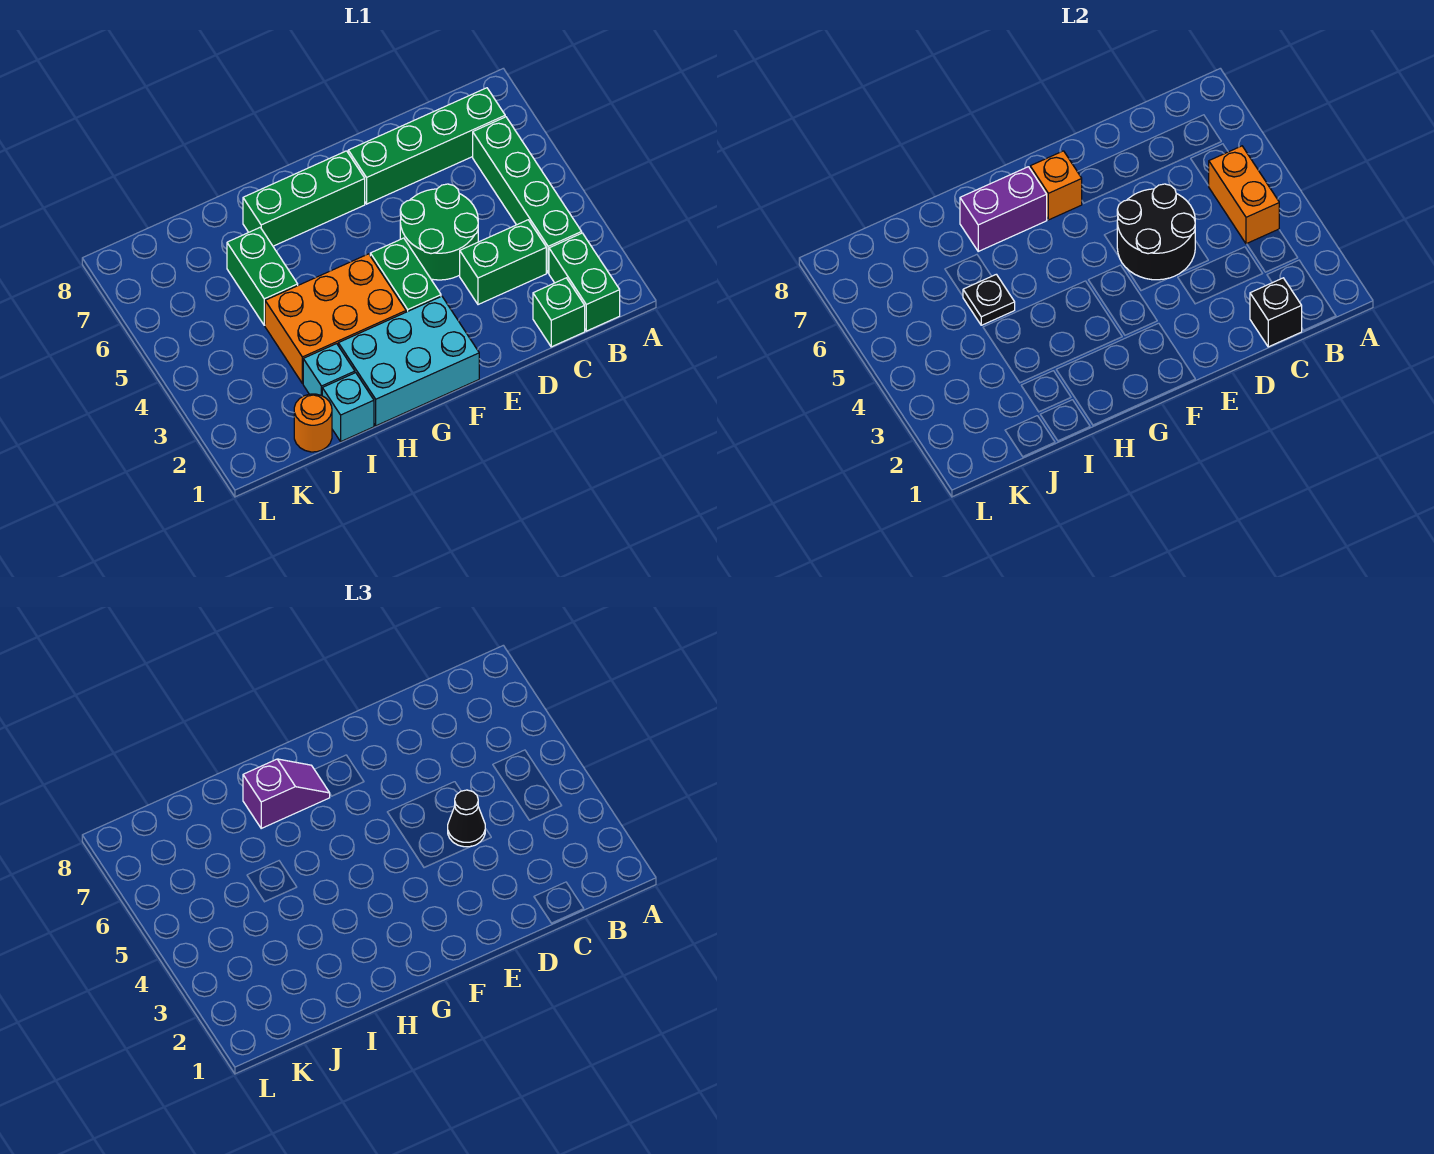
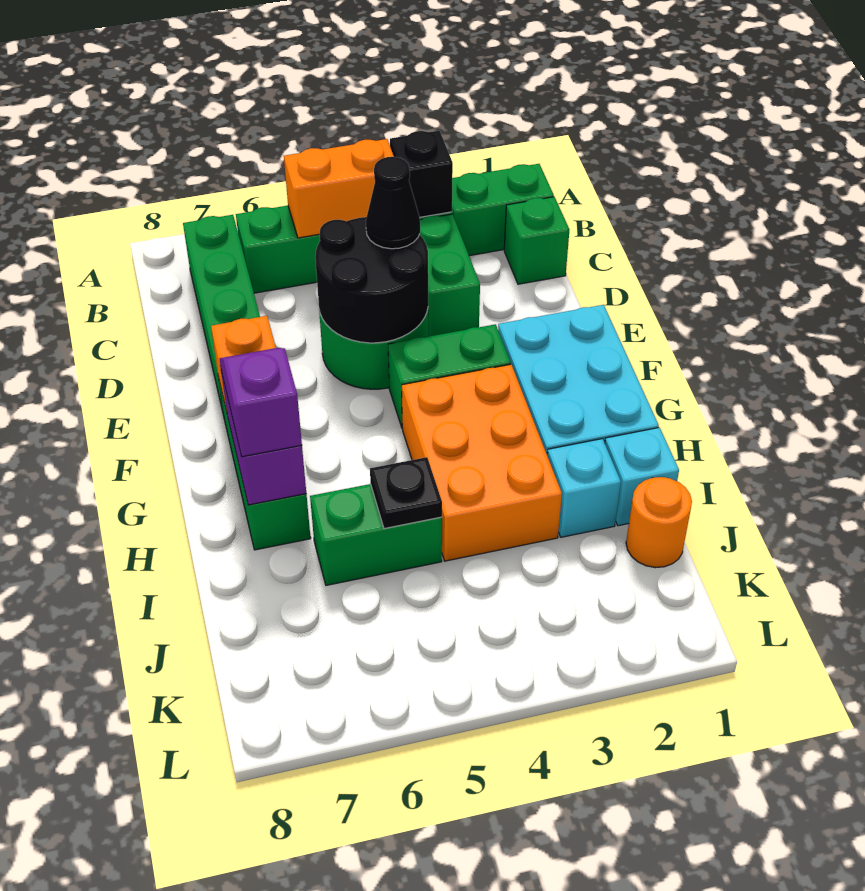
black 1x1 brick [1250,278,1302,347] -> black 1x1 brick moved to [390,131,453,217]

